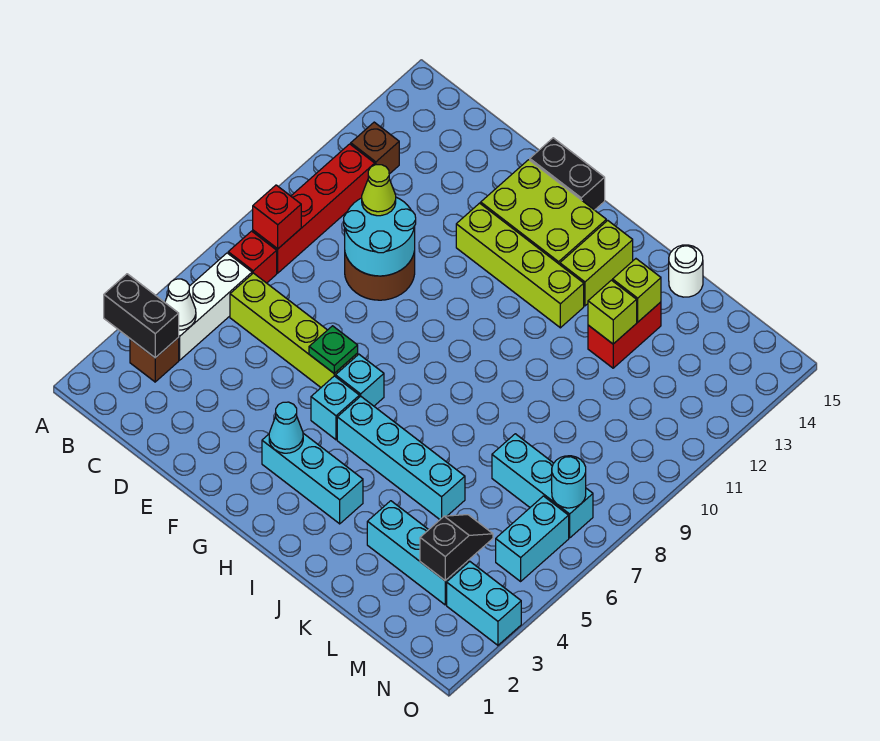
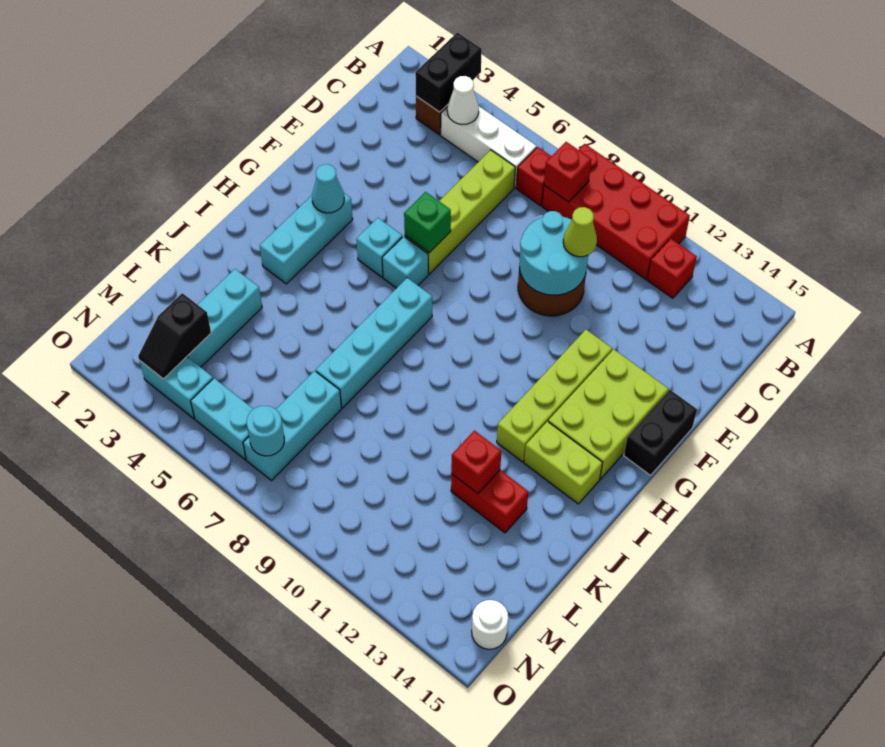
red 1x4 brick [253,144,375,273] -> red 2x4 brick [542,144,690,279]
brown 1x1 brick [351,122,399,174] -> red 1x1 brick [647,239,697,298]
green 1x1 plate [309,326,358,373] -> green 1x1 brick [404,192,451,253]
cyan 1x4 brick [337,396,465,519] -> cyan 1x4 brick moved to [316,278,432,408]
lime 1x1 brick [588,280,637,344] -> red 1x1 brick [451,430,501,493]
lime 1x1 brick [613,259,661,322] -> none
white 1x1 round brick [669,245,703,297] -> white 1x1 round brick moved to [472,600,508,649]
black 1x2 slope [420,515,493,581] -> black 1x2 slope turned to [138,293,211,379]
cyan 1x2 brick [447,562,521,645] -> cyan 1x2 brick turned to [139,357,213,419]

